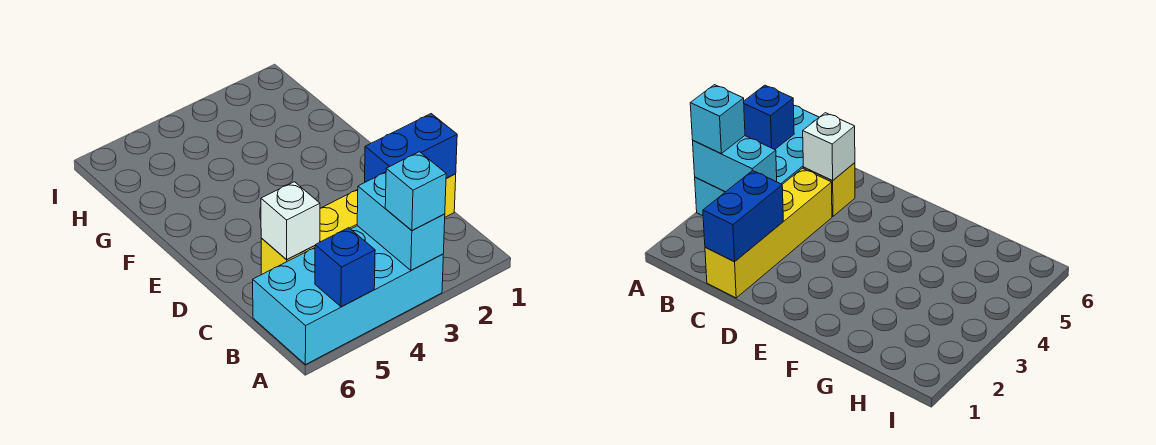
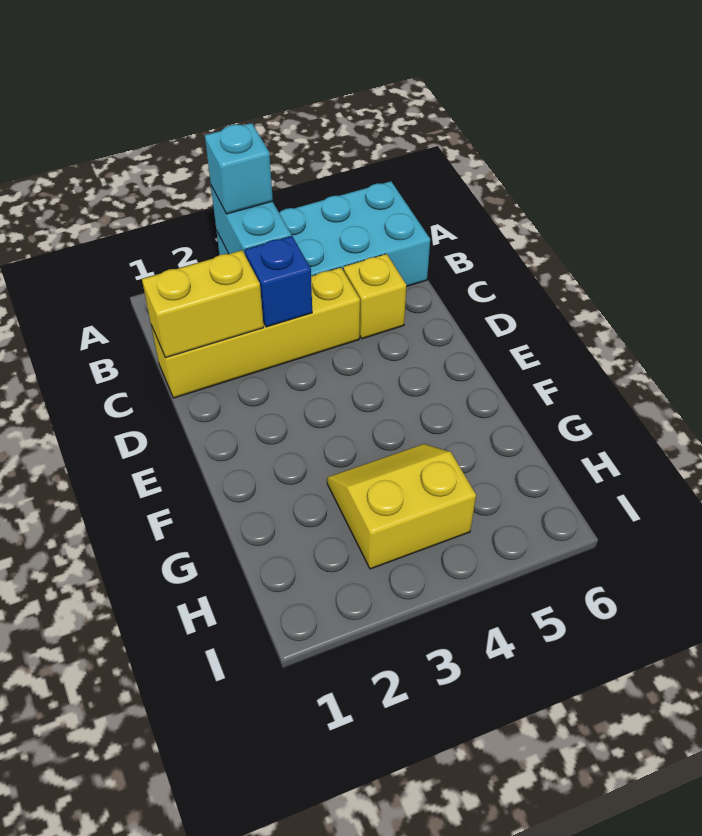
blue 1x1 brick [315,228,375,307] -> blue 1x1 brick moved to [245,236,312,327]
blue 1x2 brick [365,114,457,182] -> yellow 1x2 brick [142,250,264,358]
white 1x1 brick [261,182,320,260] -> none
none -> yellow 2x2 slope [327,444,476,569]

